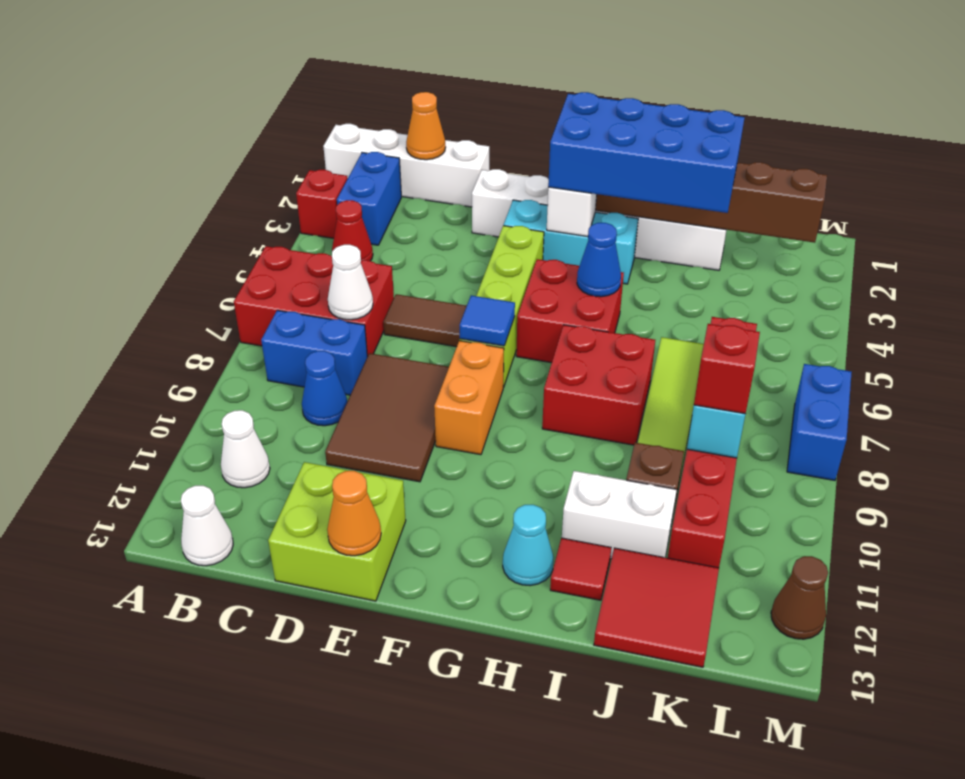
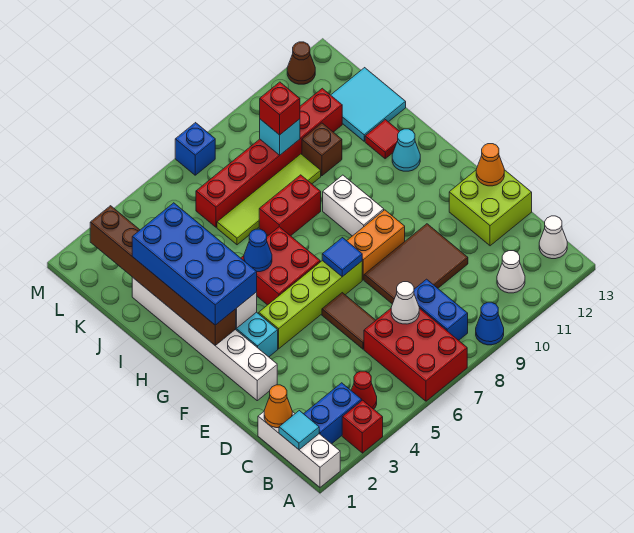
white 1x4 brick [323,124,489,207] -> white 1x3 brick [258,412,340,487]
none -> cyan 1x1 tile [279,411,319,450]
blue 1x1 cone [302,351,348,426] -> blue 1x1 cone moved to [476,302,504,345]
red 2x2 brick [542,325,655,445] -> red 1x2 brick [259,175,321,236]
white 1x2 brick [562,471,677,559] -> white 1x2 brick moved to [323,175,384,236]
red 2x2 tile [594,548,719,667] -> cyan 2x2 tile [331,68,406,141]
blue 1x2 brick [787,364,852,480] -> blue 1x1 brick [175,123,215,175]

